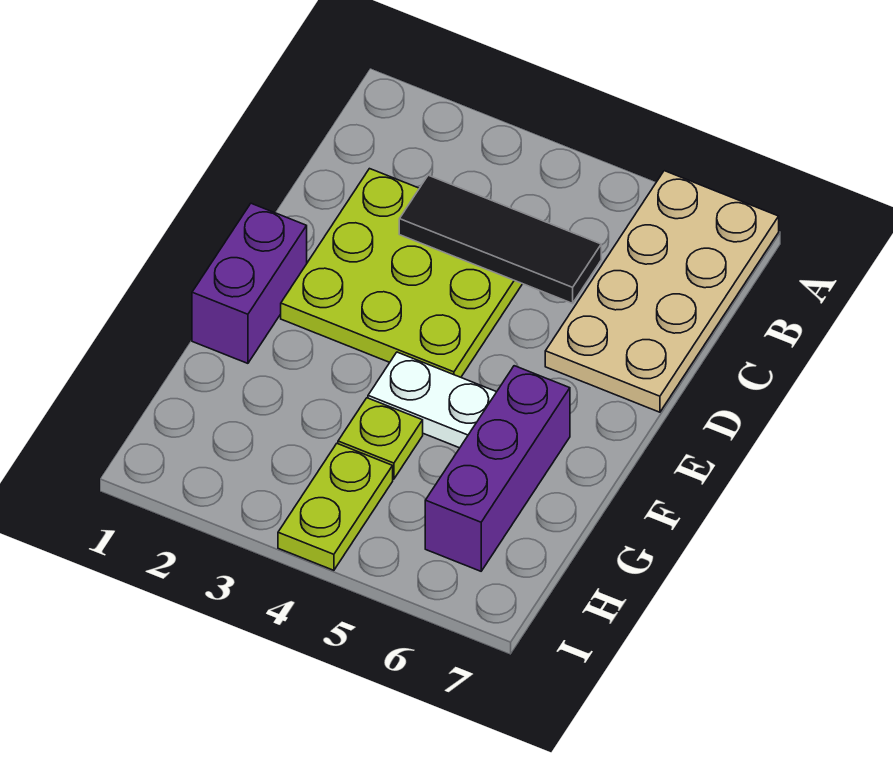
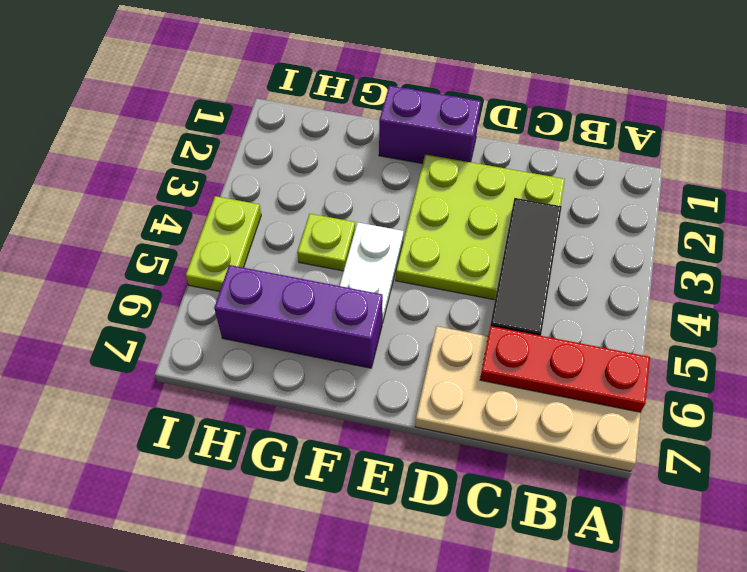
none -> red 1x3 plate [480,326,650,412]
lime 1x2 plate [278,444,393,570] -> lime 1x2 plate turned to [186,196,261,291]

